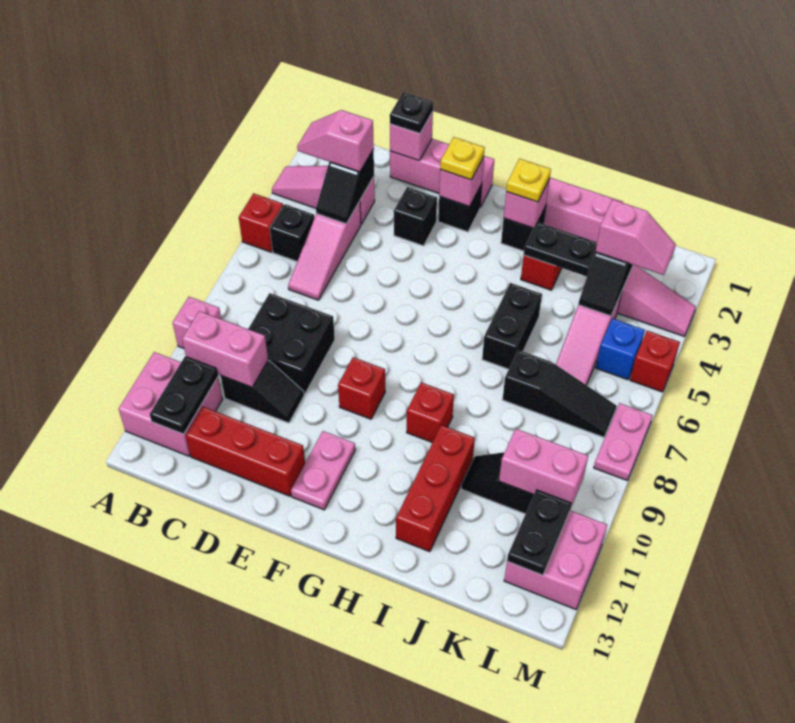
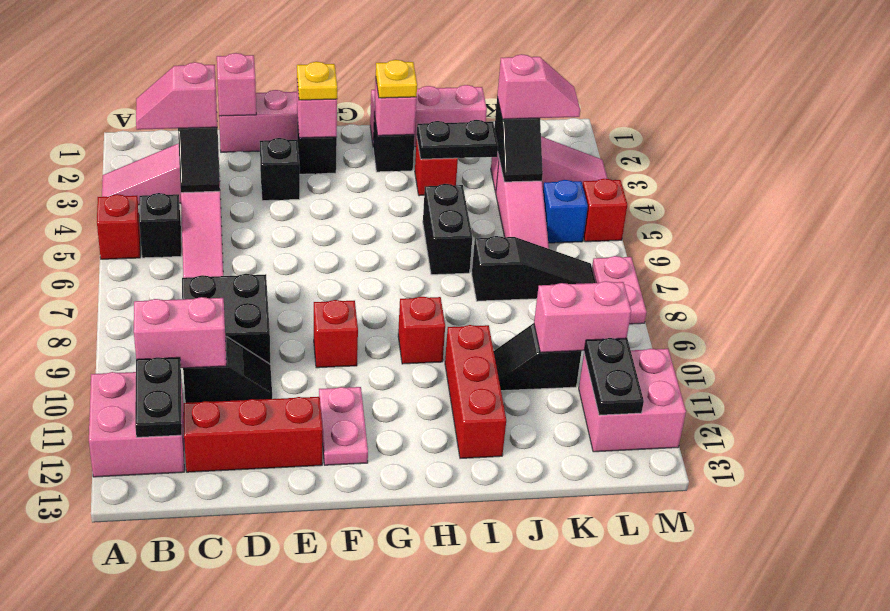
pink 1x1 brick [173,297,221,348] -> none
black 1x1 plate [390,92,433,134] -> none

